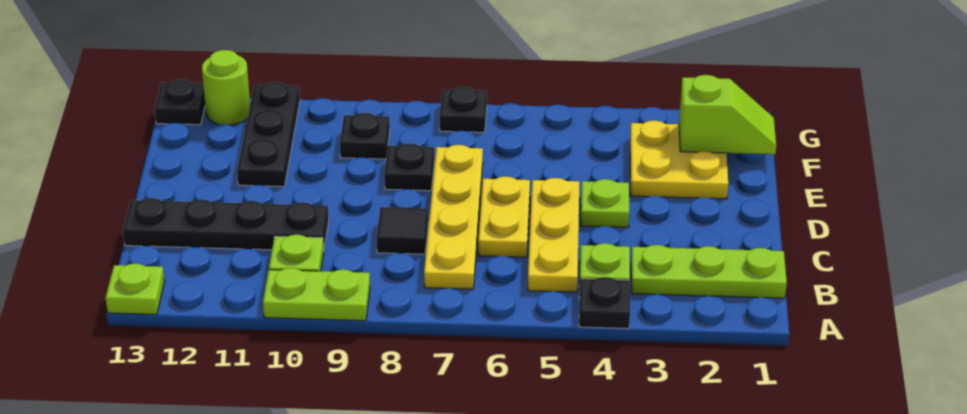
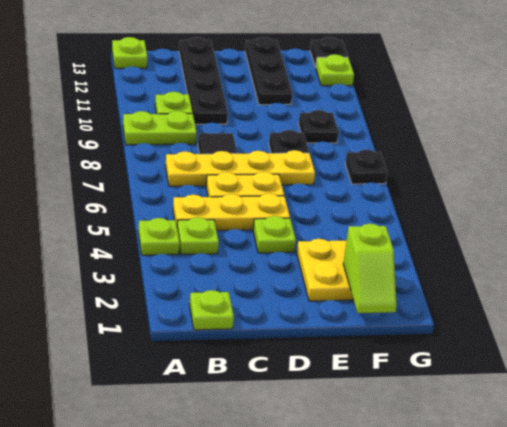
black 1x1 plate [579,277,630,329] -> lime 1x1 plate [138,218,180,255]
lime 1x2 plate [263,268,370,321] -> lime 1x2 plate turned to [123,111,197,145]
lime 1x3 plate [631,245,787,298] -> lime 1x1 plate [190,290,234,330]
black 1x3 plate [237,82,300,187] -> black 1x3 plate turned to [245,37,292,105]
lime 1x1 round brick [202,50,250,125] -> lime 1x1 plate [316,54,354,86]

